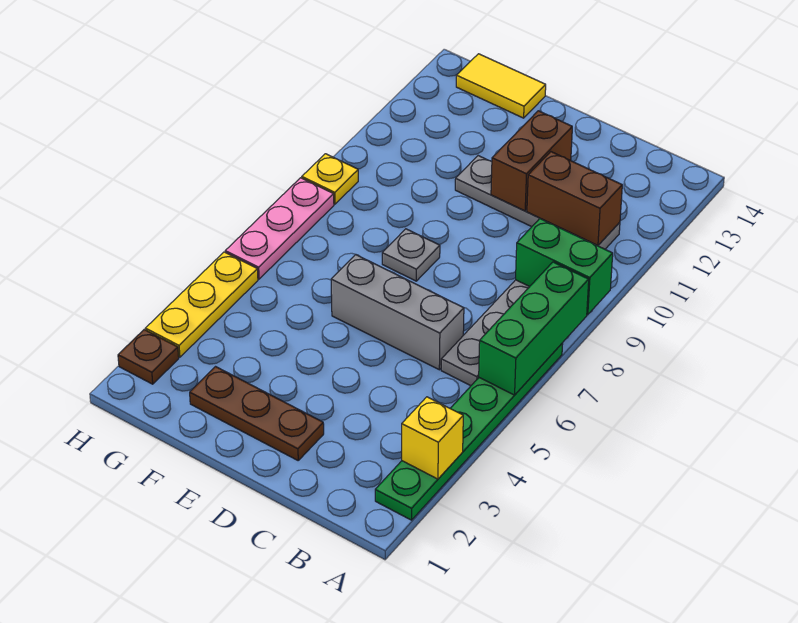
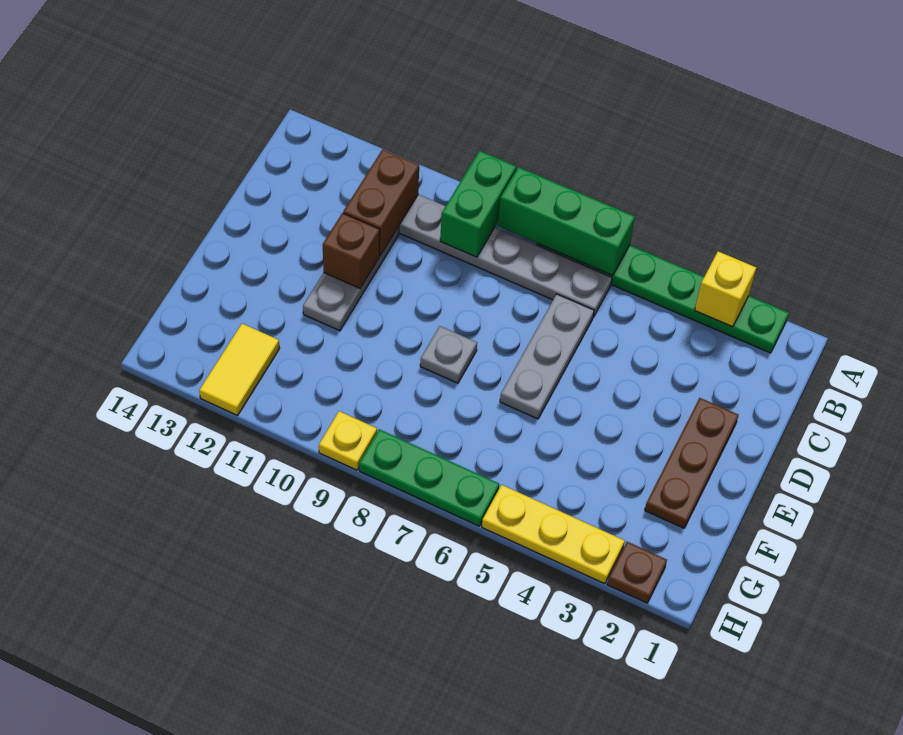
grey 1x3 brick [331,255,464,370] -> grey 1x3 plate [500,294,594,419]
brown 1x2 brick [491,111,572,211] -> brown 1x1 brick [323,213,380,288]
yellow 1x2 tile [456,54,546,118] -> yellow 1x2 tile moved to [199,324,280,415]
pink 1x3 plate [225,178,334,279] -> green 1x3 plate [359,429,499,526]

